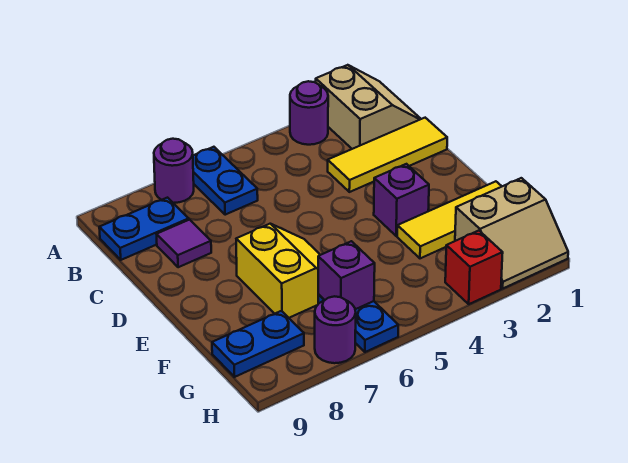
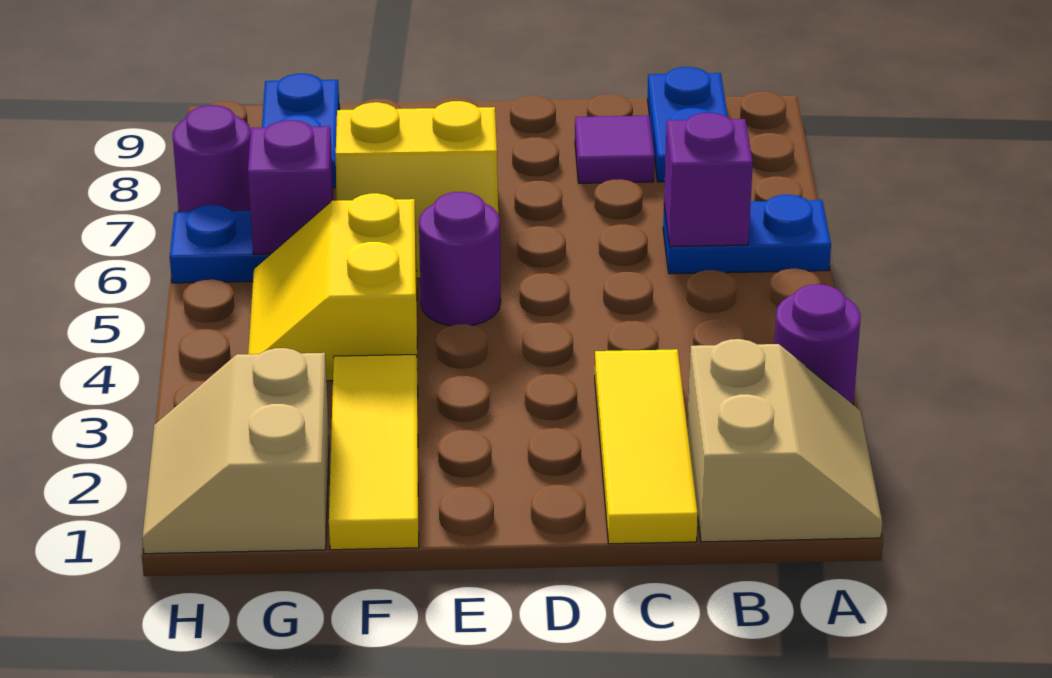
tan 2x2 slope [316,65,421,149] -> tan 2x2 slope turned to [687,339,882,542]
purple 1x1 round brick [154,139,194,203] -> purple 1x1 round brick moved to [419,192,501,326]
purple 1x1 brick [374,164,429,236] -> purple 1x1 brick moved to [664,113,753,247]
none -> yellow 2x2 slope [248,193,417,381]
red 1x1 brick [445,231,503,304] -> none

